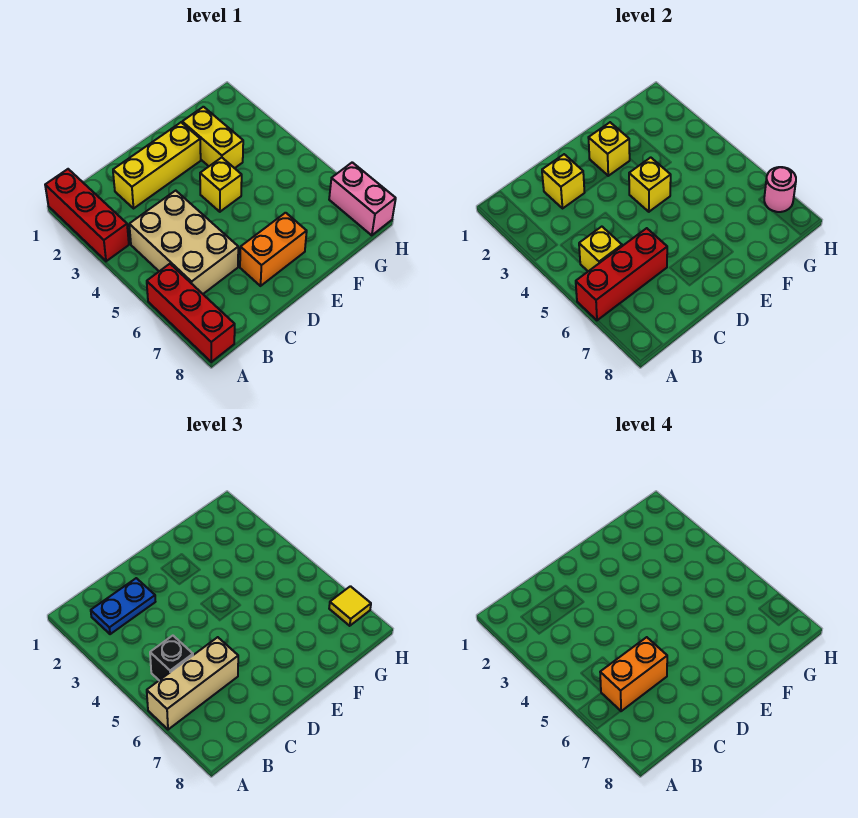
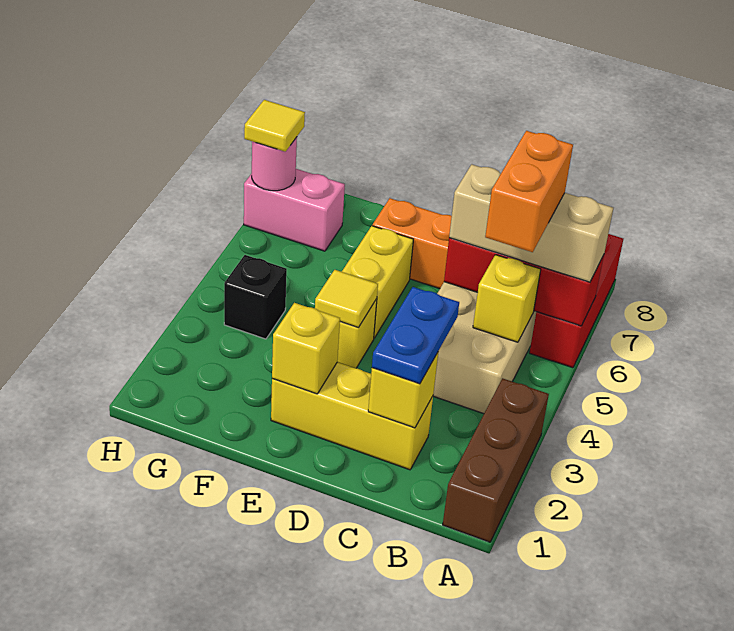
red 1x3 brick [45,169,129,261] -> brown 1x3 brick [443,378,549,542]
blue 1x2 plate [91,578,155,634] -> blue 1x2 plate turned to [372,287,459,384]
black 1x1 brick [150,636,193,680] -> black 1x1 brick moved to [224,255,287,339]
orange 1x2 brick [600,637,667,711] -> orange 1x2 brick turned to [485,131,573,252]
yellow 1x1 brick [629,157,671,212] -> yellow 1x1 tile [315,270,378,328]
yellow 1x2 brick [182,107,243,168] -> yellow 1x2 brick moved to [342,226,413,338]
pink 1x2 brick [329,162,396,235] -> pink 1x2 brick turned to [244,169,345,251]

